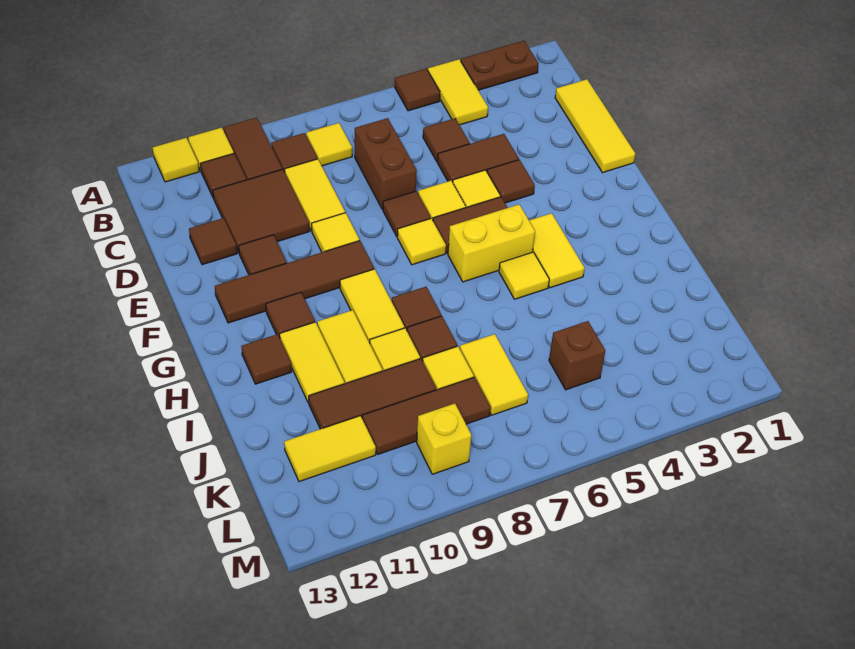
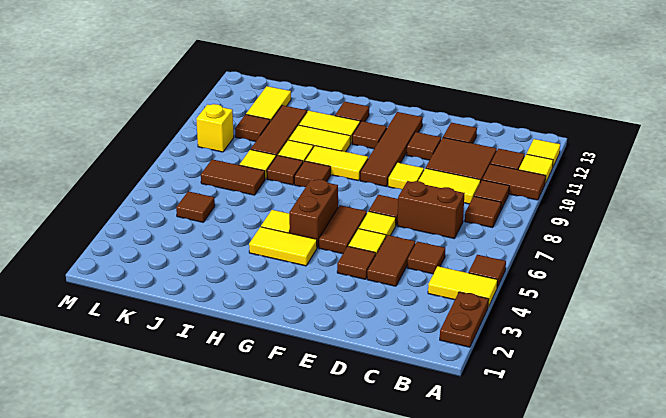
yellow 1x1 tile [306,123,352,166] -> brown 1x1 tile [465,196,501,228]
yellow 1x3 tile [555,79,635,173] -> none
yellow 1x1 tile [397,219,446,265] -> none
yellow 1x2 brick [448,205,535,282] -> brown 1x2 brick [289,179,338,248]
yellow 1x2 tile [460,334,528,415] -> brown 1x2 tile [201,159,265,195]
brown 1x1 brick [549,321,605,390] -> brown 1x1 tile [176,191,215,222]
brown 1x3 tile [362,377,491,455] -> brown 1x1 tile [235,114,270,142]

